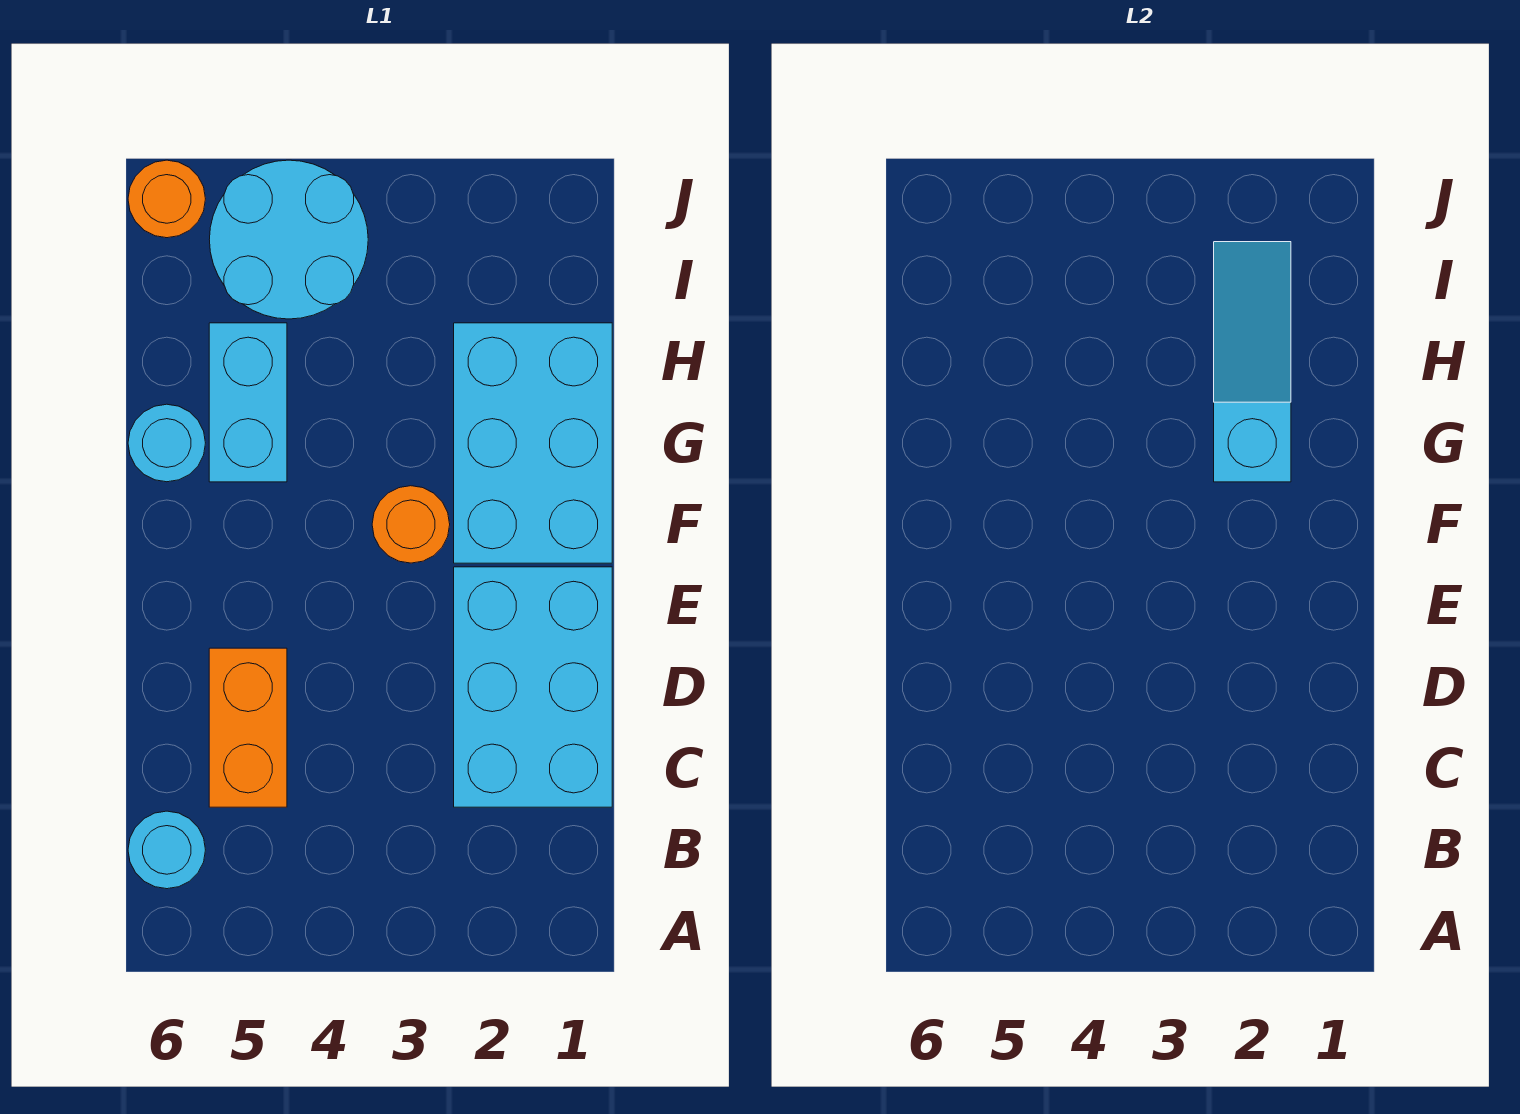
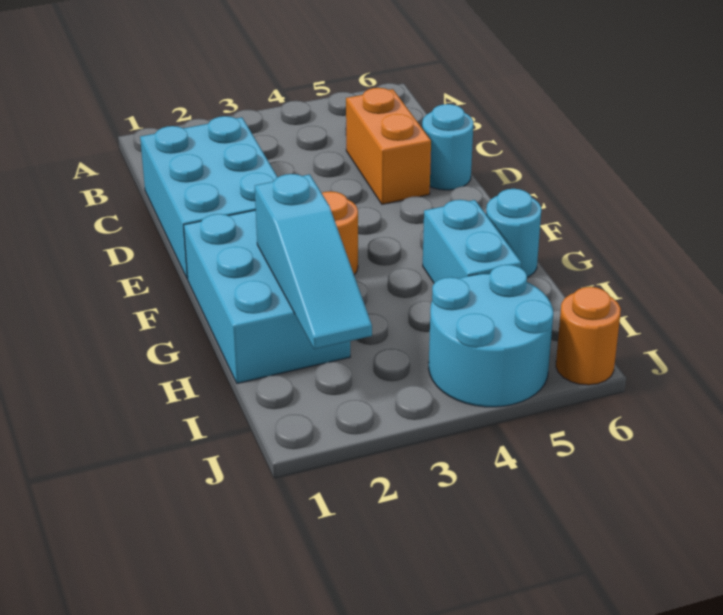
cyan 1x1 round brick [128,811,205,889] -> cyan 1x1 round brick moved to [422,104,473,190]

